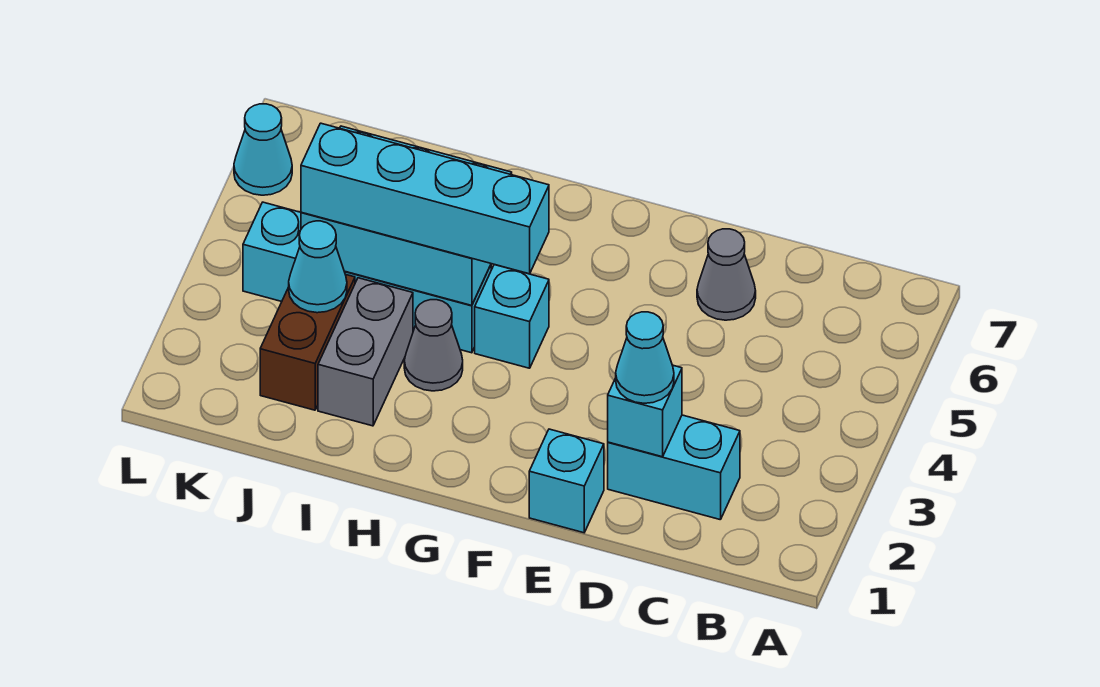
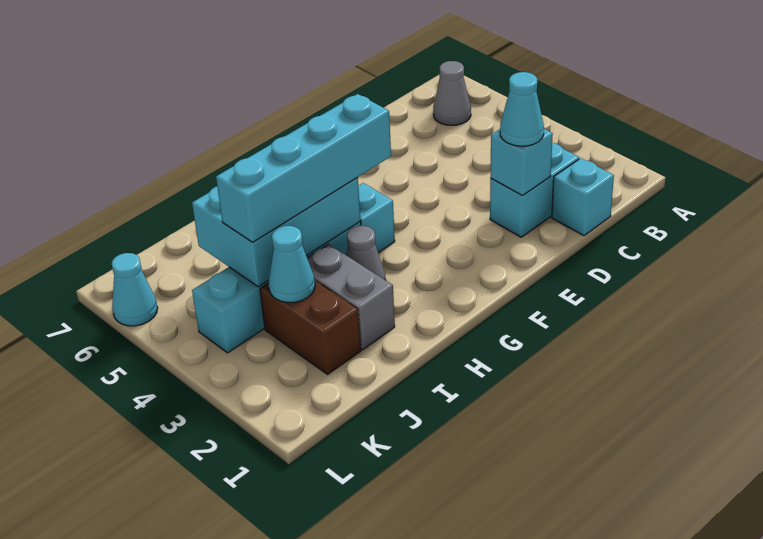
grey 1x1 cone [697,229,756,320] -> grey 1x1 cone moved to [433,61,471,125]
cyan 1x1 brick [529,429,604,533] -> cyan 1x1 brick moved to [552,158,614,236]

